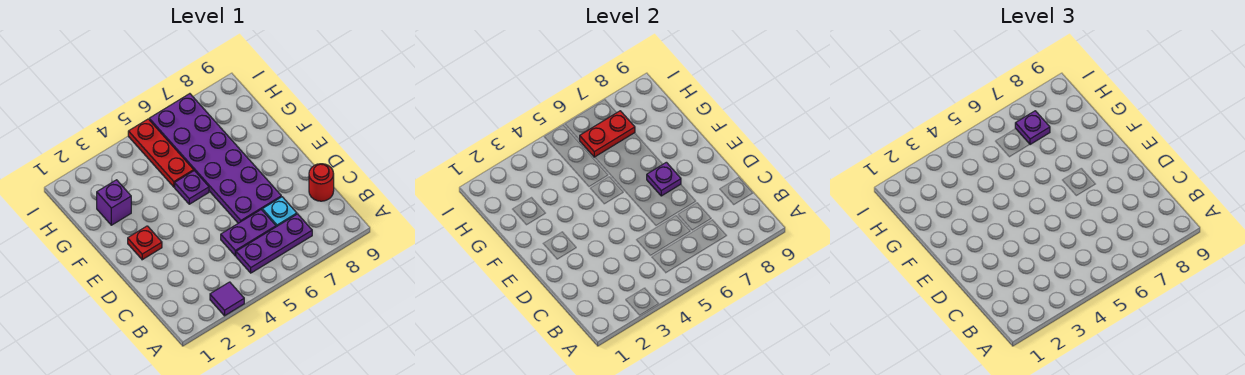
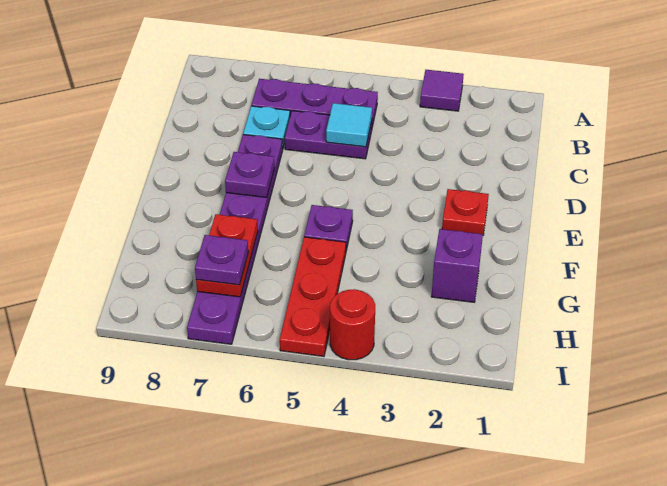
none -> cyan 1x1 tile [326,103,372,147]
red 1x1 round brick [309,164,334,201] -> red 1x1 round brick moved to [330,289,375,360]
purple 2x6 plate [149,94,281,223] -> purple 1x6 plate [187,135,283,344]
red 1x2 plate [580,111,635,157] -> red 1x2 plate turned to [196,214,258,297]

